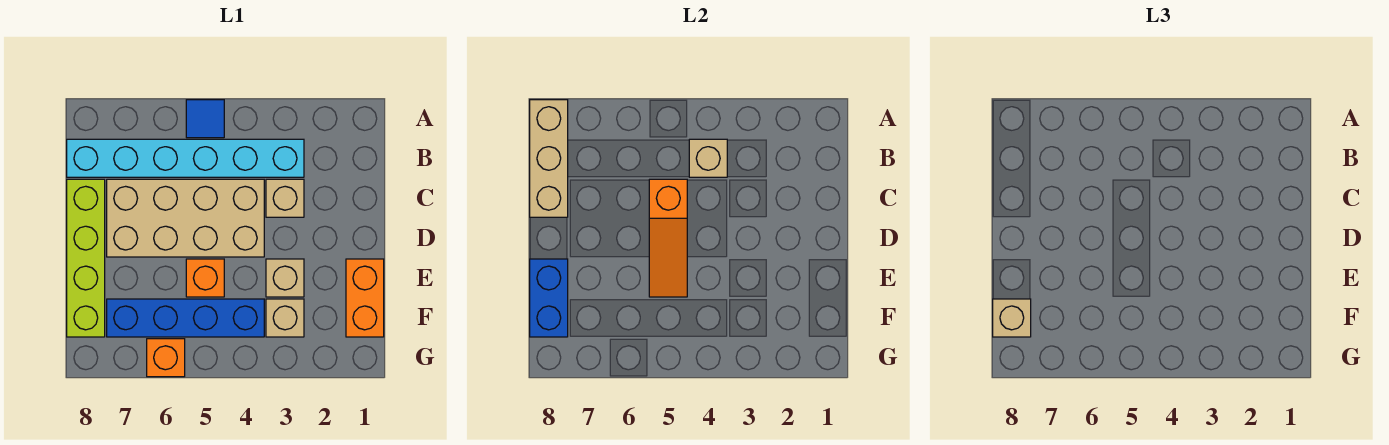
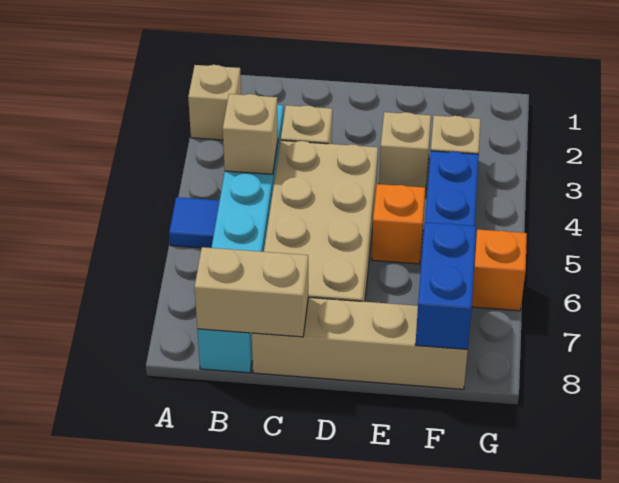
tan 1x3 brick [530,100,568,217] -> tan 1x2 brick [194,247,308,337]
orange 1x3 slope [649,179,687,297] -> none
lime 1x4 brick [67,179,105,337] -> tan 1x4 brick [252,297,468,389]
orange 1x2 brick [346,259,384,337] -> none
blue 1x2 brick [530,259,568,337] -> blue 1x2 brick turned to [415,222,476,349]
tan 1x1 brick [993,299,1031,337] -> tan 1x1 brick moved to [188,65,241,140]

